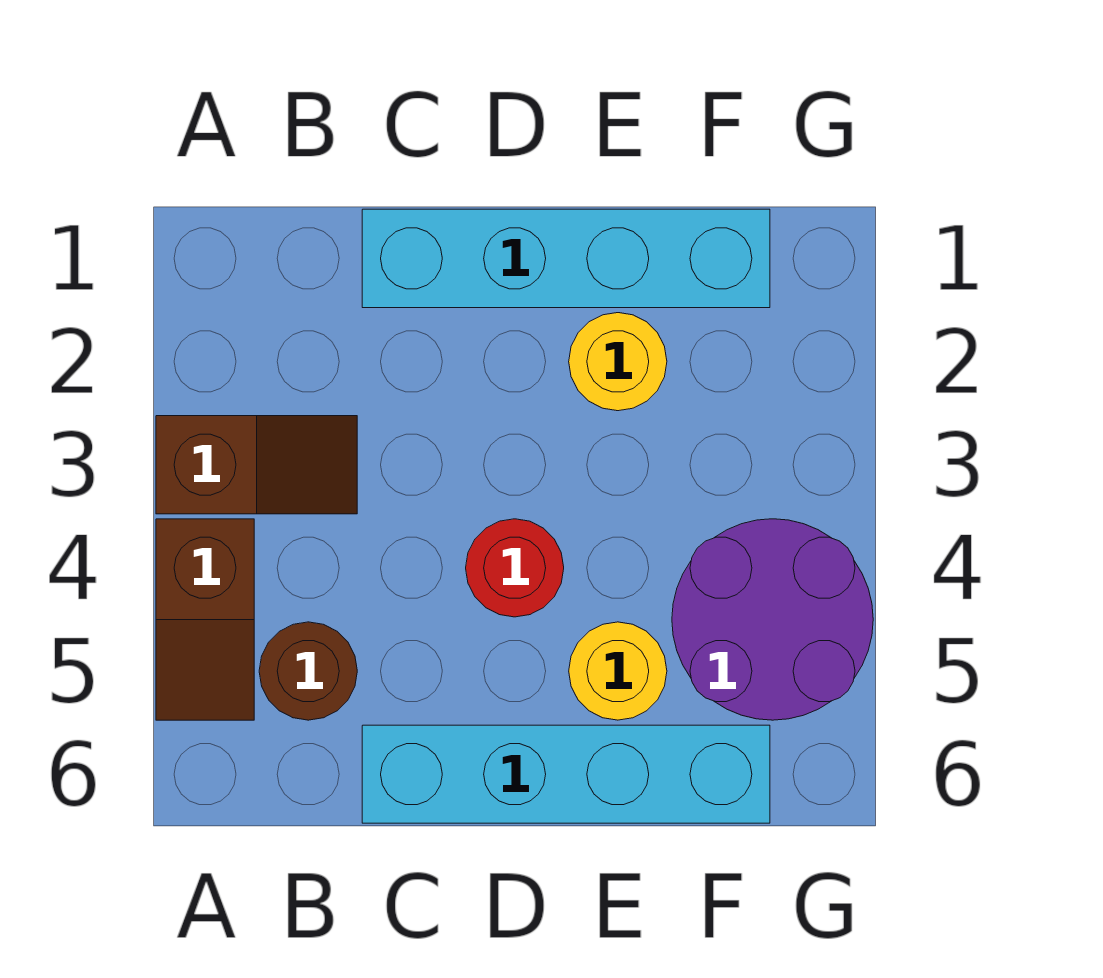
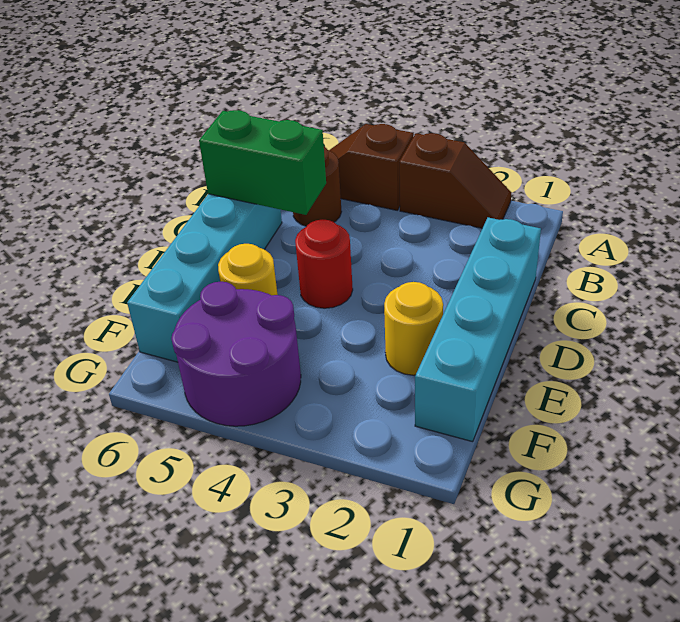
brown 1x2 slope [156,416,357,514] -> brown 1x2 slope turned to [399,133,512,228]
none -> green 1x2 brick [199,110,326,215]

